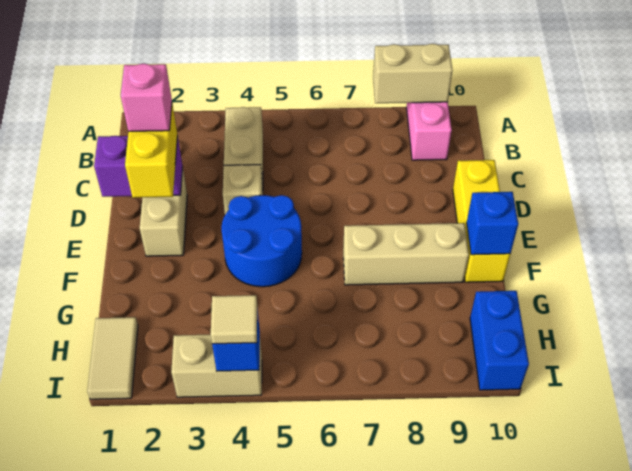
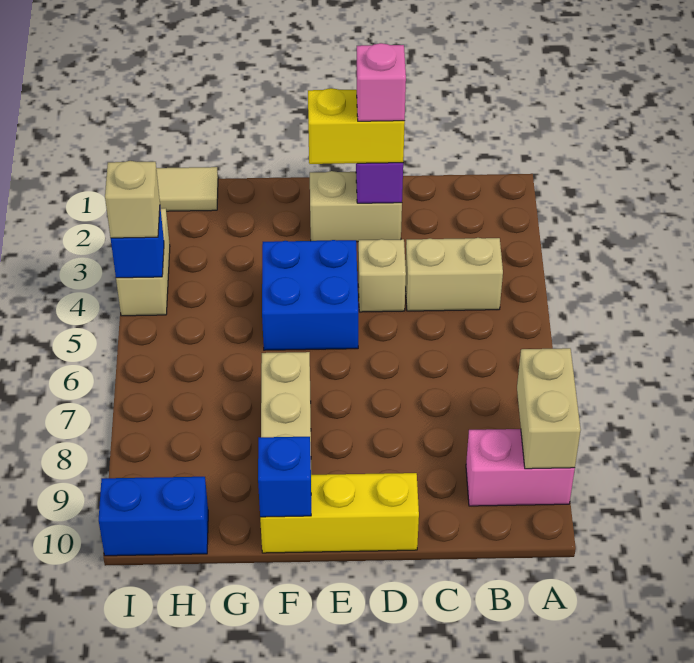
blue 2x2 round brick [222,195,302,287] -> blue 2x2 brick [262,240,358,350]
tan 1x1 tile [211,295,257,344] -> tan 1x1 brick [105,161,160,238]

